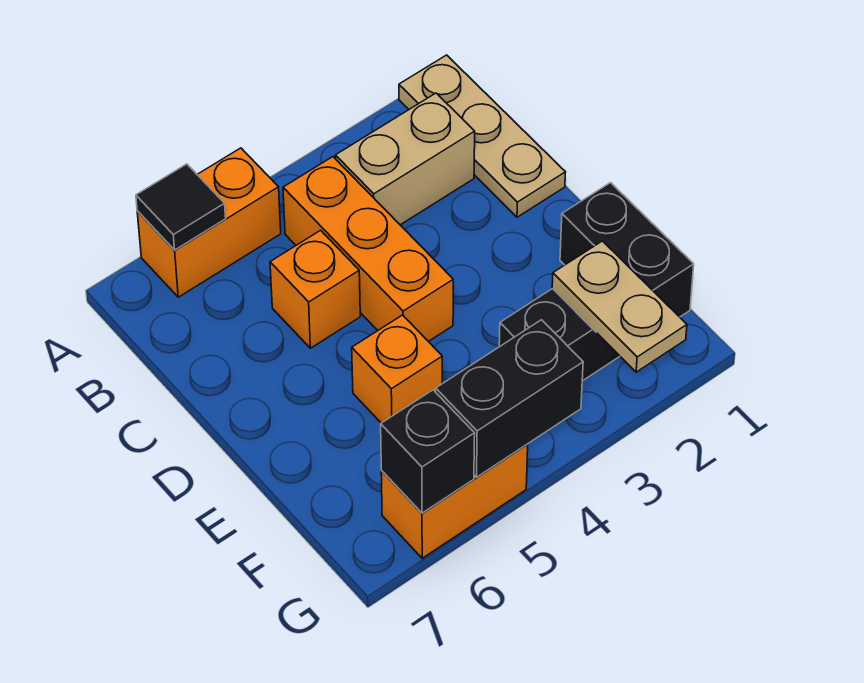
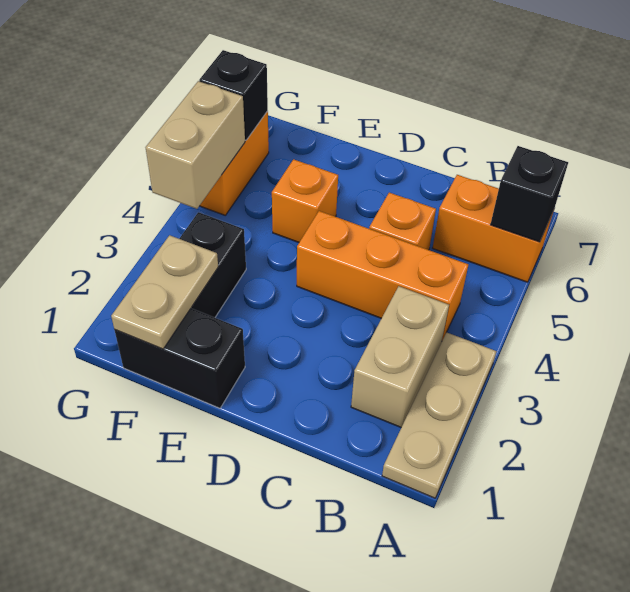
tan 1x3 plate [399,55,566,217] -> tan 1x3 plate turned to [382,332,496,498]
orange 1x2 brick [137,148,281,297] -> orange 1x2 brick turned to [433,175,554,282]
black 1x1 tile [136,164,226,250] -> black 1x1 brick [490,146,568,242]
tan 1x2 plate [552,241,687,372] -> tan 1x2 plate turned to [111,235,218,349]
black 1x2 brick [436,320,583,477] -> tan 1x2 brick [146,81,245,209]

